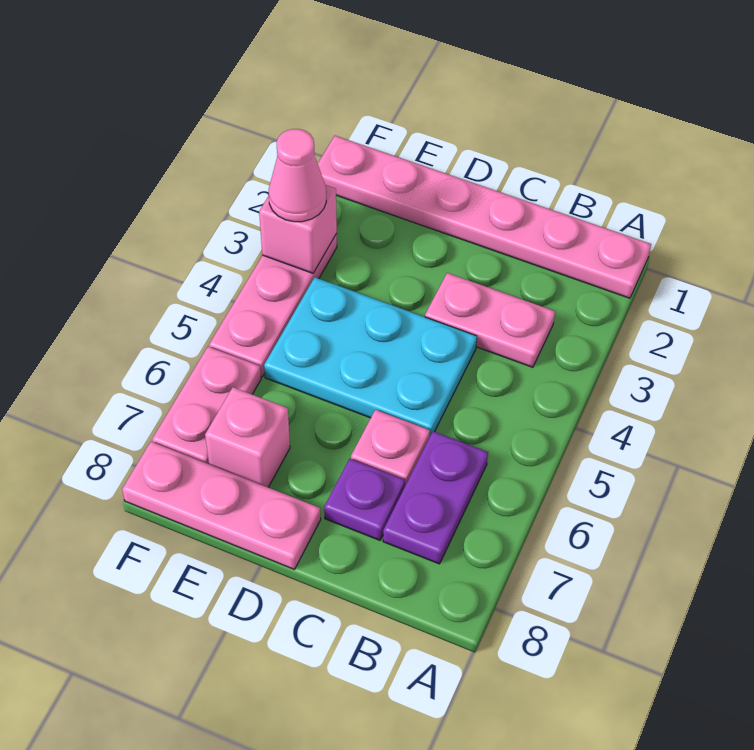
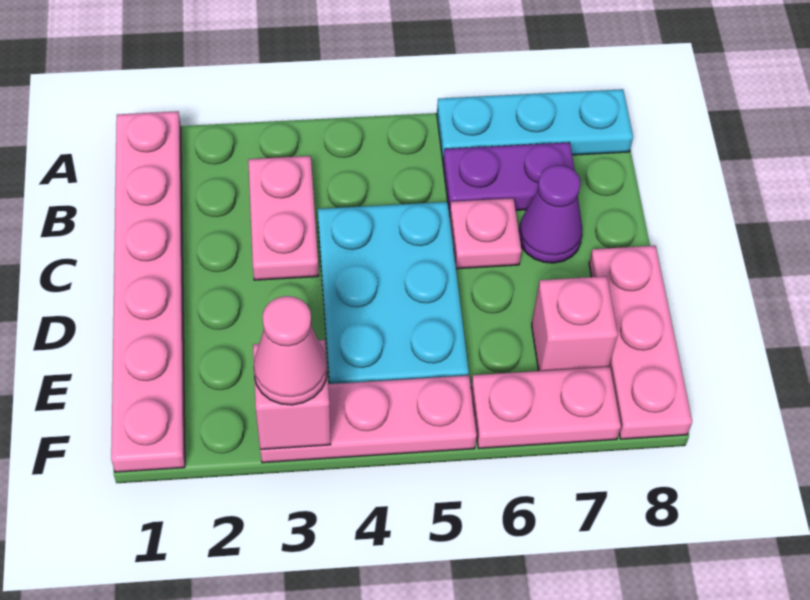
none -> cyan 1x3 plate [437,89,633,160]
purple 1x1 plate [324,459,405,540] -> purple 1x1 cone [519,165,582,263]

